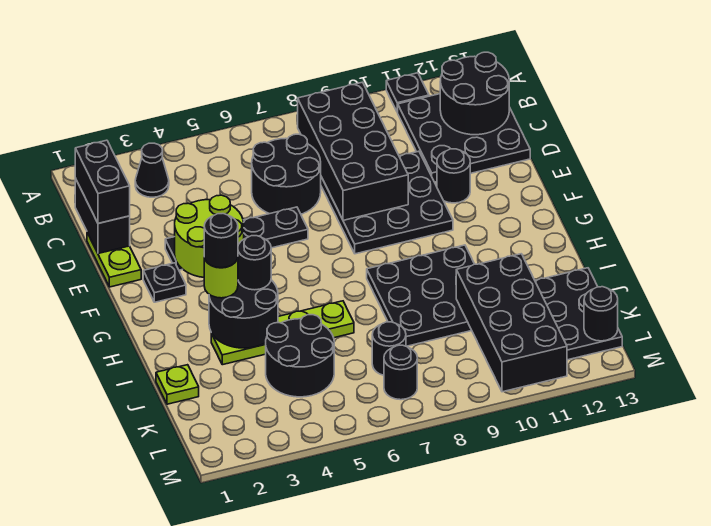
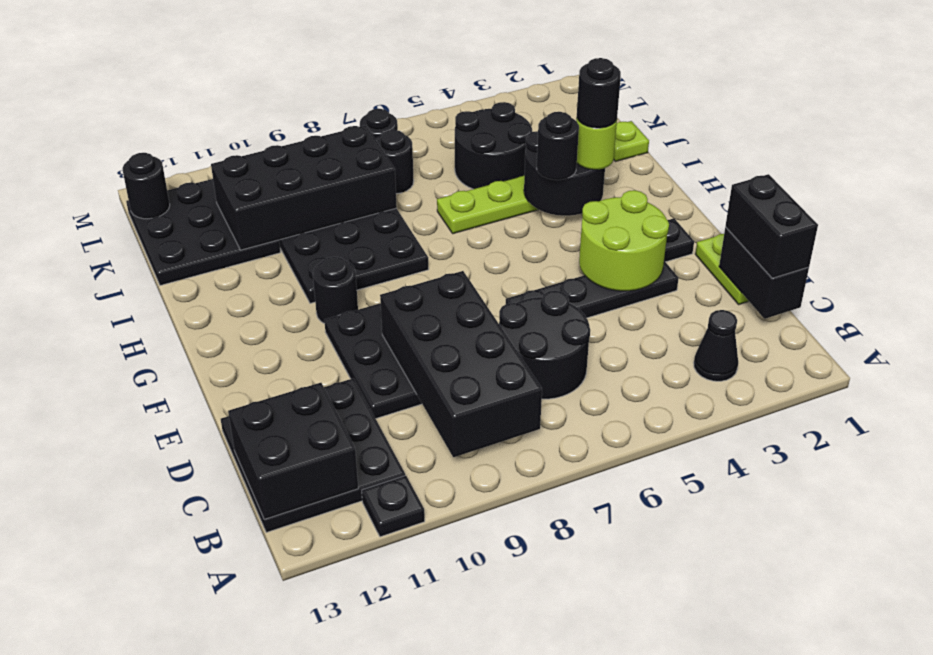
black 2x2 round brick [440,52,509,135] -> black 2x2 brick [228,383,358,519]
black 1x1 round brick [437,149,470,203] -> black 1x1 round brick moved to [313,257,358,324]
black 2x4 brick [456,254,567,392] -> black 2x4 brick turned to [211,125,397,250]

